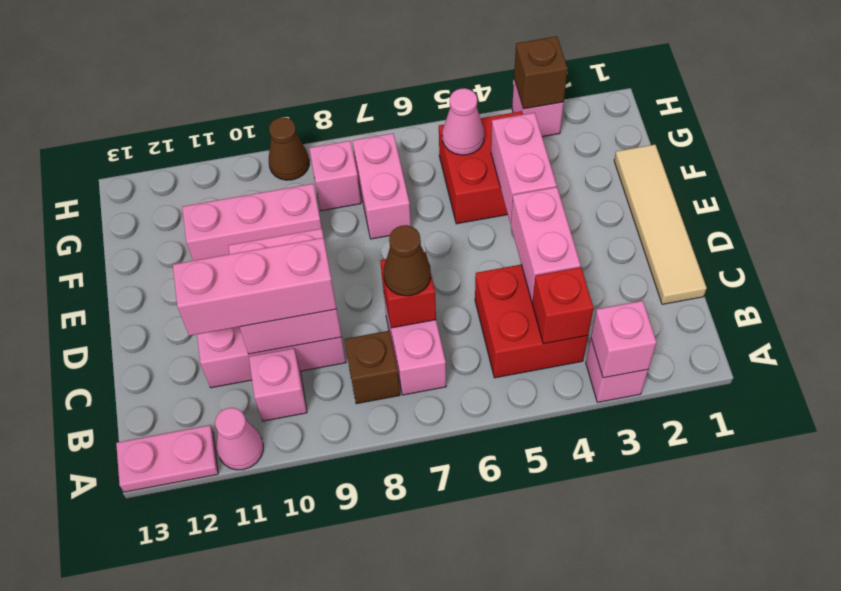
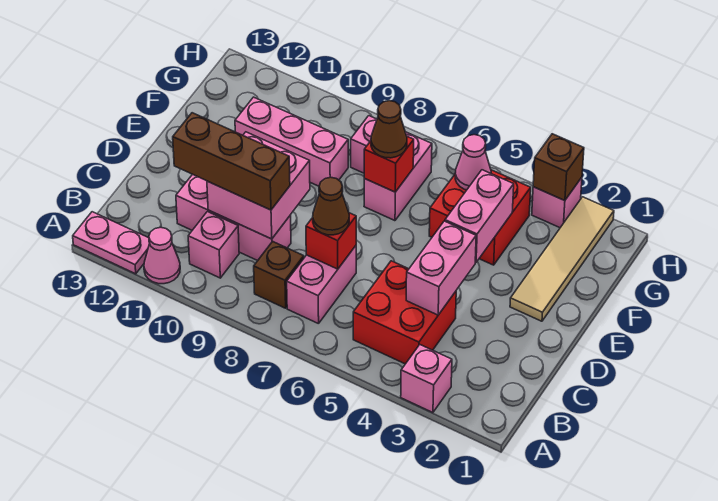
pink 1x1 brick [591,301,657,378] -> none
red 1x1 brick [532,267,593,344] -> red 1x1 brick moved to [364,137,414,192]
tan 1x4 tile [614,145,707,304] -> tan 1x4 tile moved to [510,197,614,321]
pink 1x3 brick [173,238,337,336] -> brown 1x3 brick [173,113,290,210]
brown 1x1 cone [269,117,309,180] -> brown 1x1 cone moved to [371,101,407,158]

